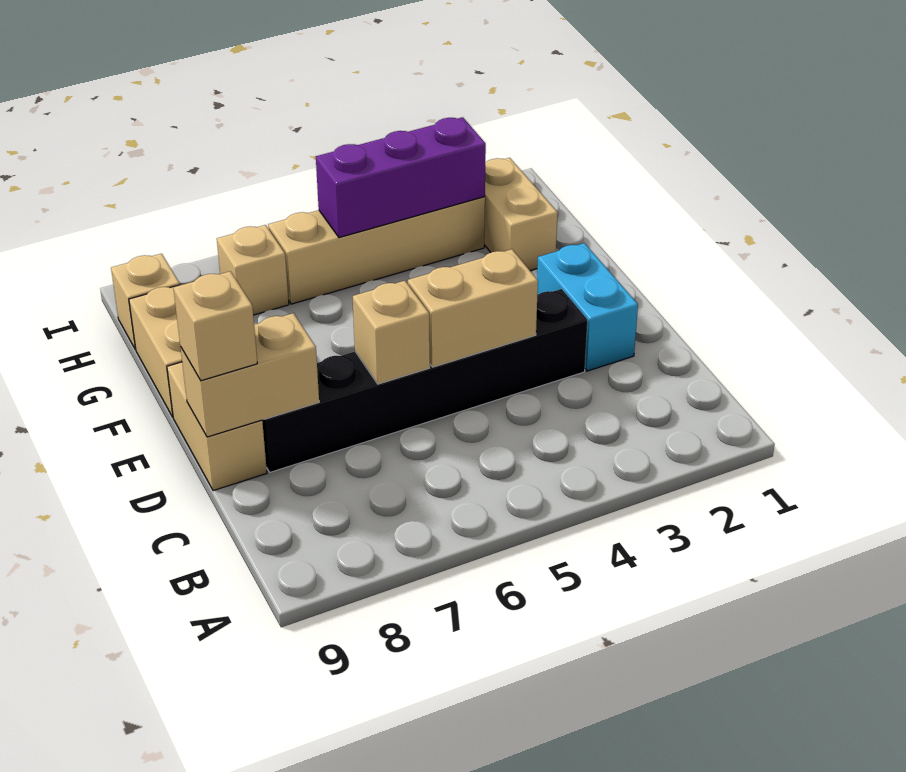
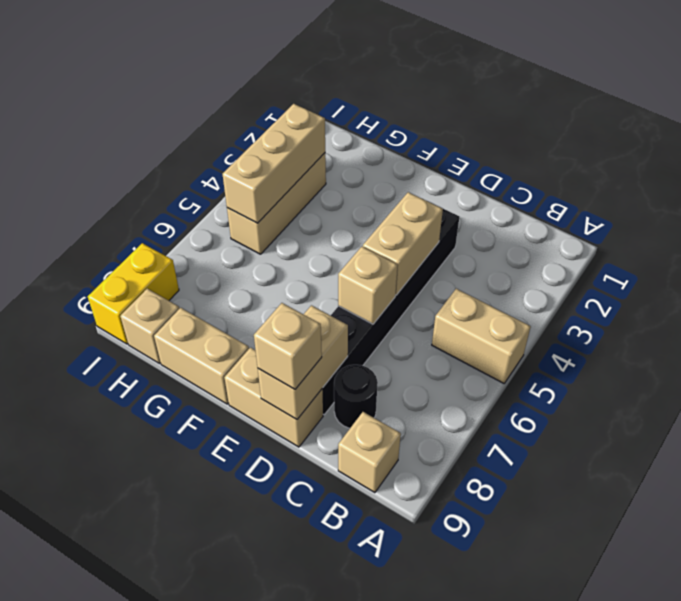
none -> black 1x1 round brick [334,365,378,428]
cyan 1x2 brick [537,243,638,371] -> none
tan 1x2 brick [484,158,558,271] -> tan 1x2 brick moved to [432,289,531,383]
tan 1x4 brick [268,197,485,304] -> tan 1x3 brick [227,153,326,254]
purple 1x3 brick [316,117,486,238] -> tan 1x3 brick [223,104,325,223]
tan 1x1 brick [217,225,289,315] -> tan 1x1 brick moved to [338,412,401,493]
none -> yellow 1x2 brick [88,243,179,344]

